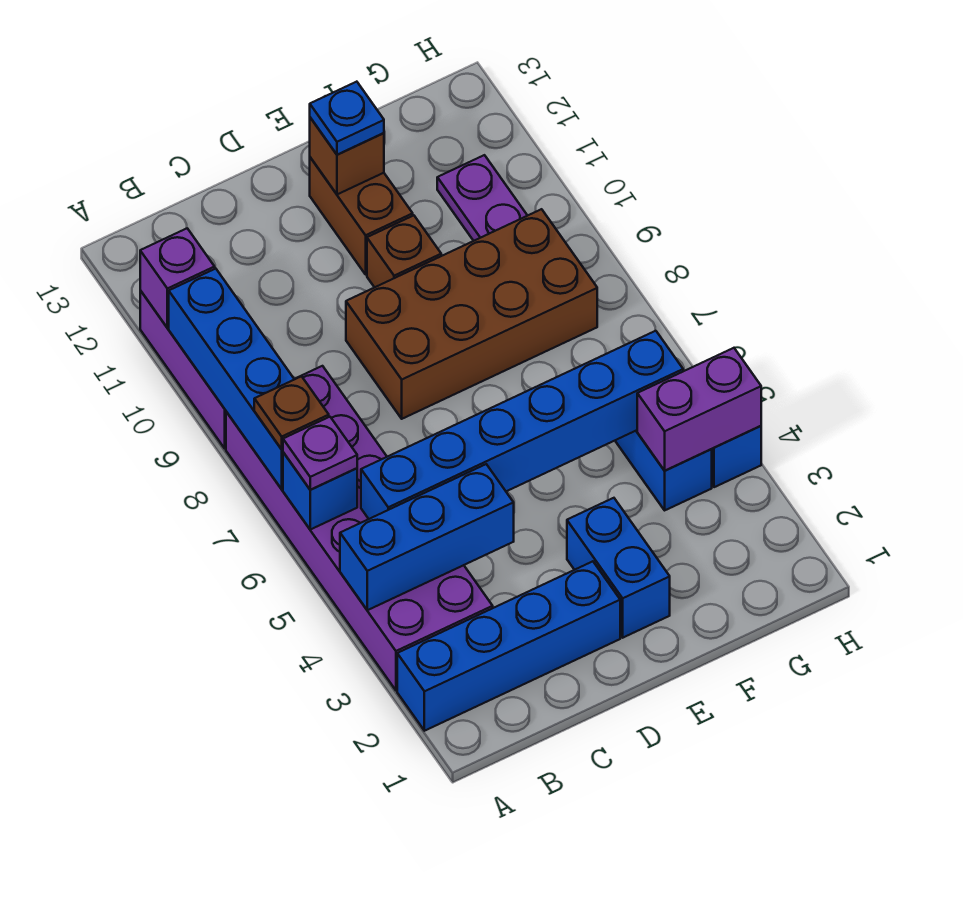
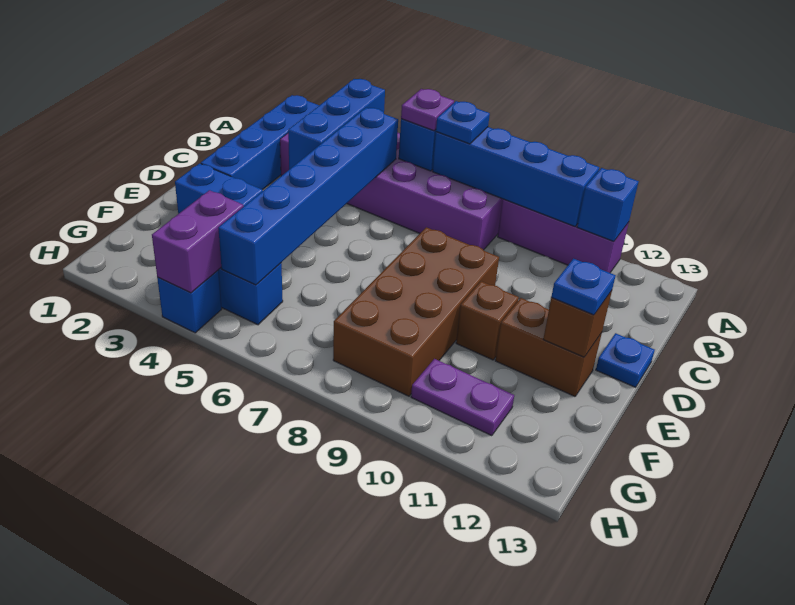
brown 1x1 plate [254,376,329,449] -> blue 1x1 plate [436,101,490,144]
purple 1x1 brick [140,228,215,328] -> blue 1x1 brick [577,168,639,241]
none -> blue 1x1 plate [596,333,655,387]

